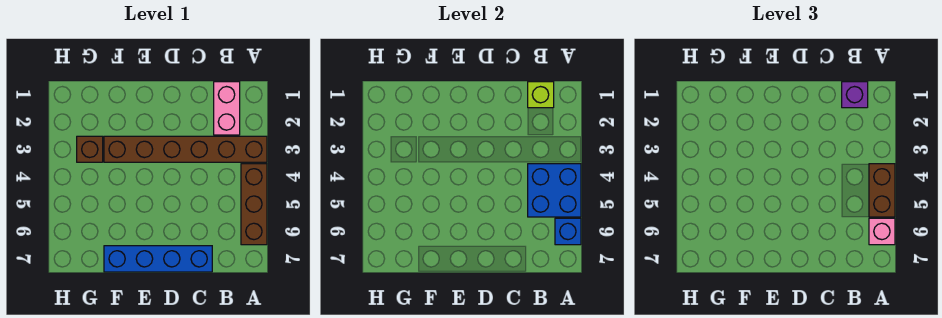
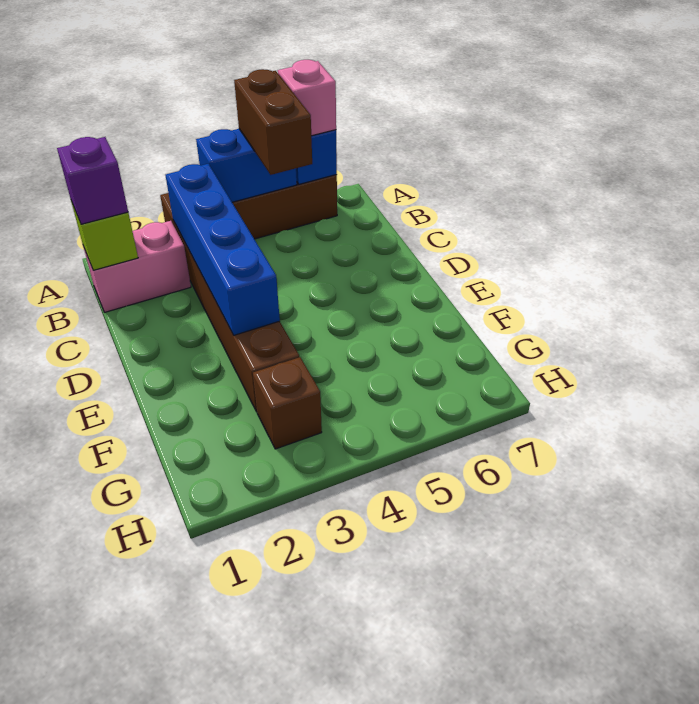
blue 2x2 brick [528,164,581,217] -> blue 1x2 brick [196,129,297,202]
brown 1x2 brick [869,164,895,217] -> brown 1x2 brick turned to [234,69,312,175]
blue 1x4 brick [104,246,212,272] -> blue 1x4 brick moved to [165,164,280,335]

